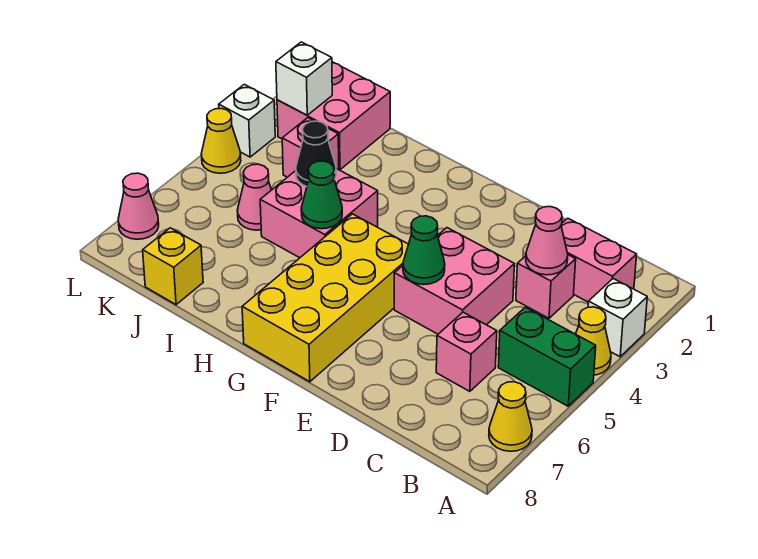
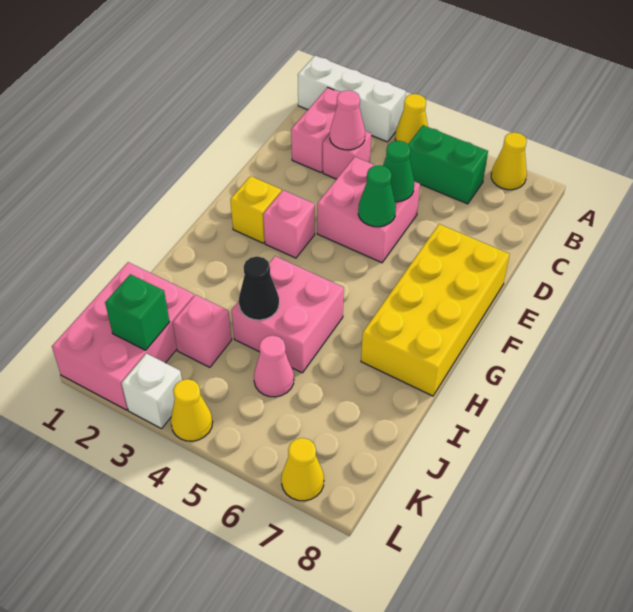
white 1x1 brick [588,279,647,357] -> white 1x3 brick [298,56,406,142]
green 1x2 brick [498,307,596,406] -> green 1x2 brick turned to [408,125,488,204]
pink 1x1 brick [436,312,497,391] -> pink 1x1 brick moved to [263,190,315,258]
yellow 2x4 brick [242,214,409,382] -> yellow 2x4 brick turned to [361,224,510,396]
green 1x1 cone [301,161,342,229] -> green 1x1 cone moved to [383,141,414,202]
pink 2x2 brick [277,62,390,170] -> pink 2x3 brick [52,262,194,410]
yellow 1x1 brick [143,228,203,305] -> yellow 1x1 brick moved to [230,176,281,243]
white 1x1 brick [276,42,332,115] -> green 1x1 brick [105,274,170,350]
pink 1x1 cone [118,173,159,239] -> yellow 1x1 cone [281,438,324,501]

